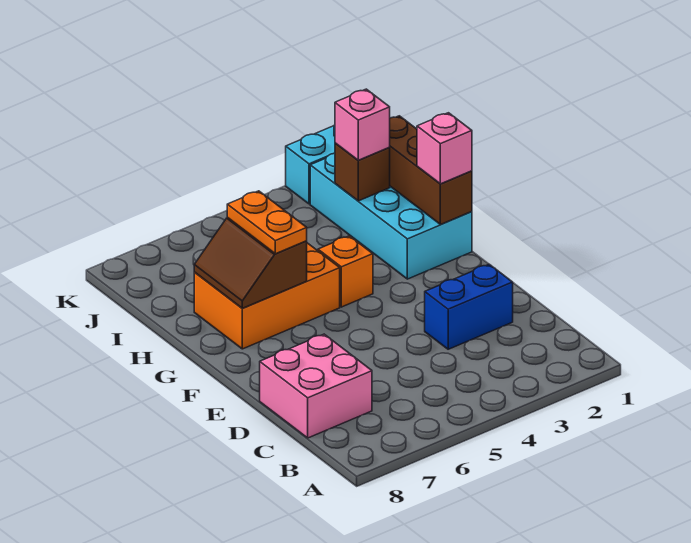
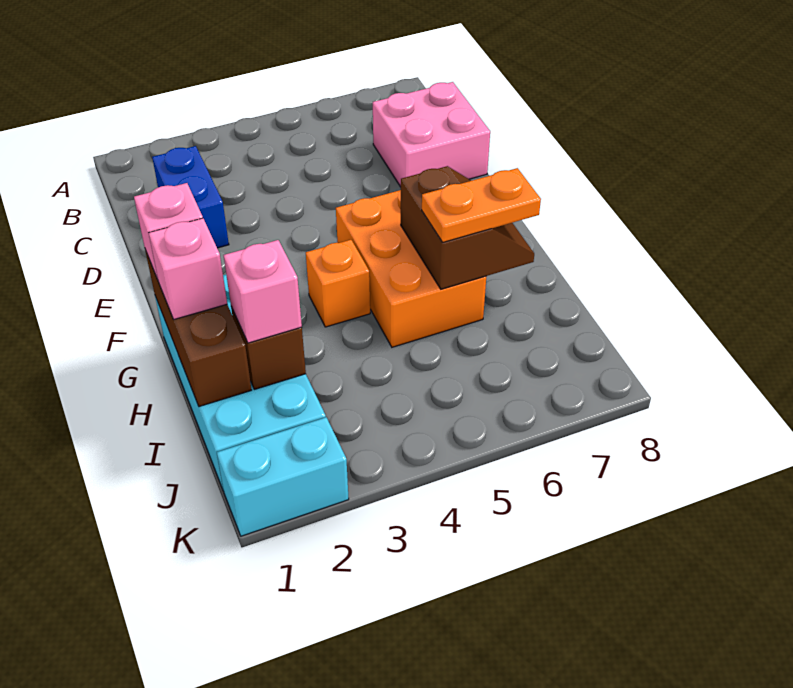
blue 1x2 brick [425,264,513,349] -> blue 1x2 brick turned to [152,146,229,248]
orange 2x3 brick [194,243,340,349] -> orange 2x3 brick turned to [336,190,486,347]
orange 1x2 plate [227,191,307,254] -> orange 1x2 plate turned to [422,168,541,242]
none -> pink 1x1 brick [149,218,227,320]

